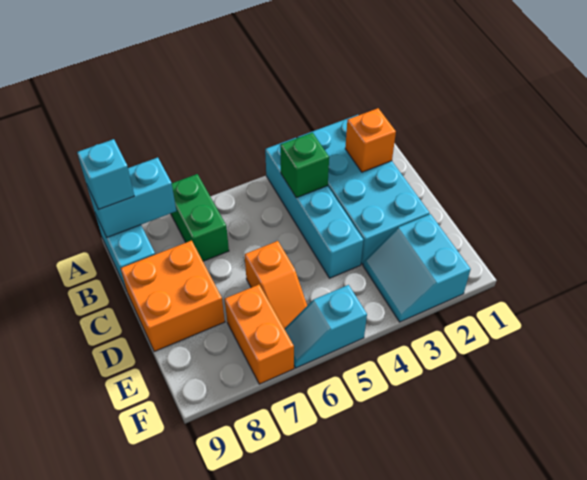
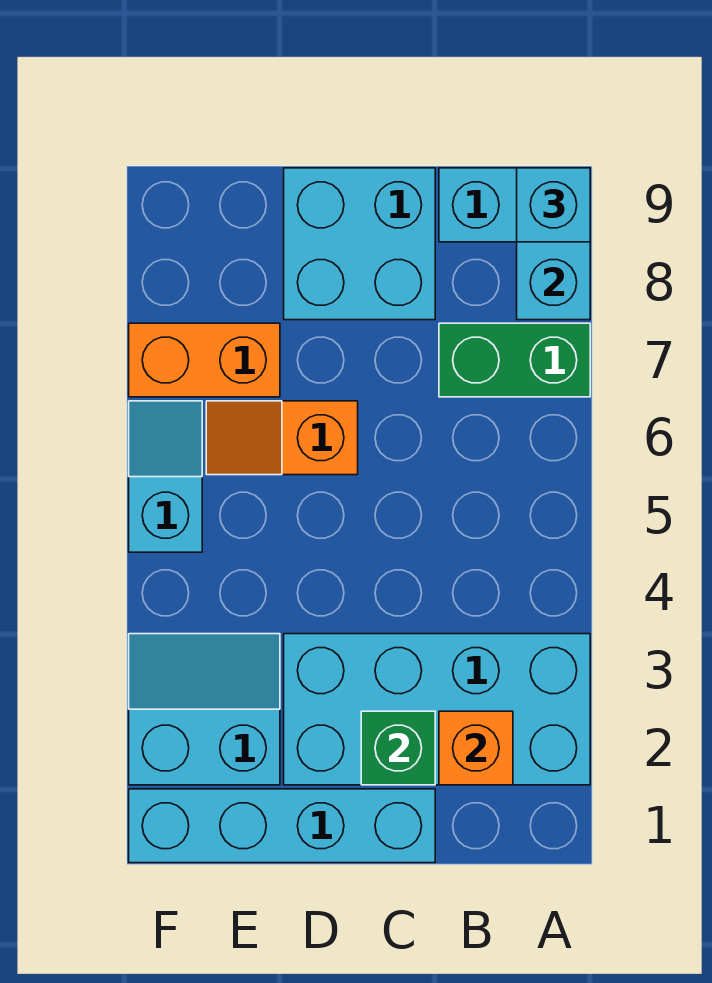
cyan 1x4 brick [265,138,363,278] -> cyan 1x4 brick moved to [129,789,435,863]
green 1x1 brick [280,132,329,198] -> green 1x1 brick moved to [361,711,435,785]
orange 2x2 brick [120,241,225,352] -> cyan 2x2 brick [284,168,435,320]

